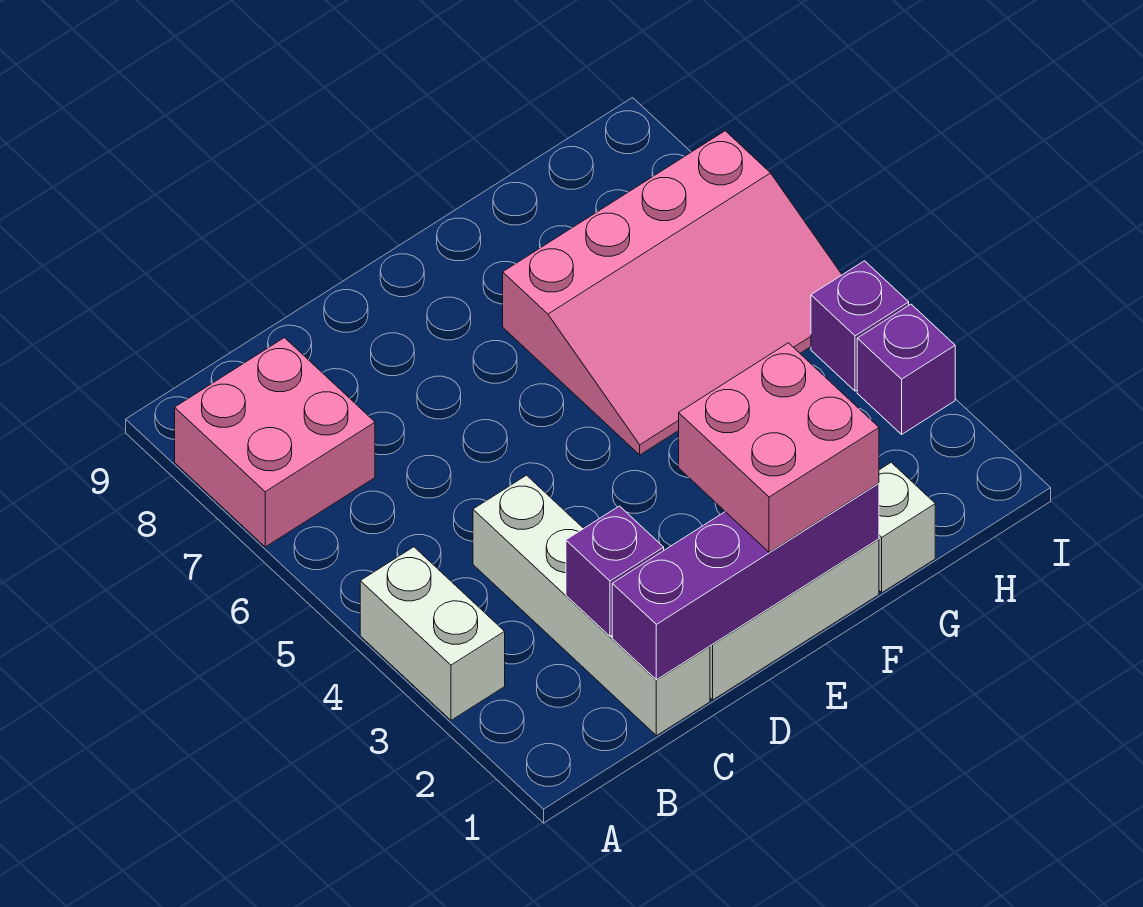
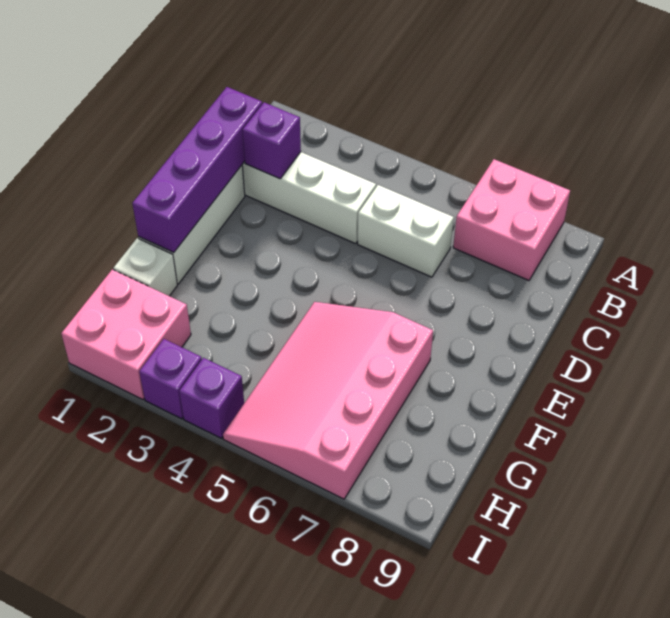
white 1x2 brick [360,547,505,720] -> white 1x2 brick moved to [358,185,454,277]
pink 2x2 brick [679,343,879,552] -> pink 2x2 brick moved to [61,270,191,399]

